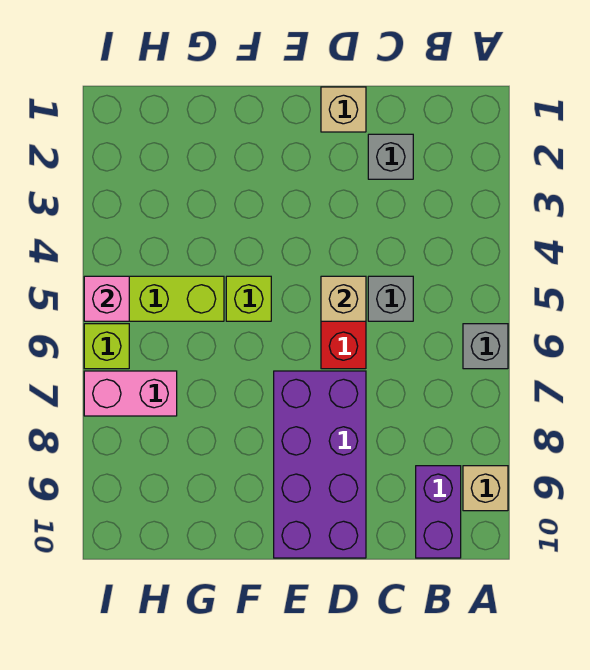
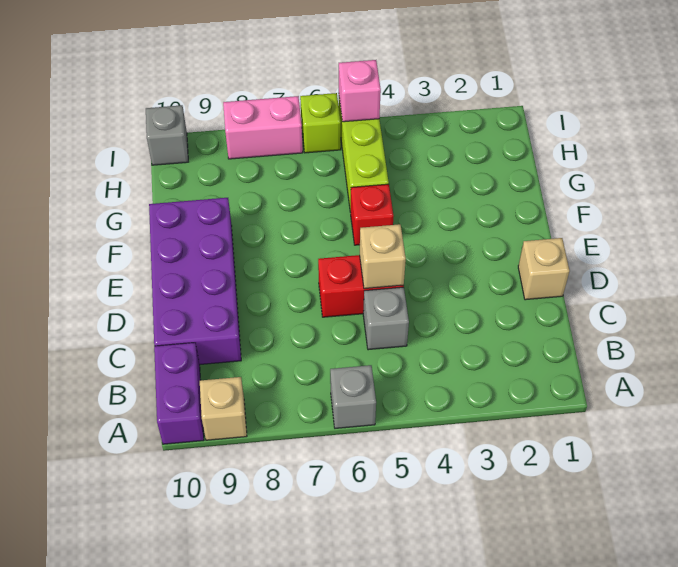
purple 1x2 brick [416,466,461,558] -> purple 1x2 brick turned to [154,343,204,444]
grey 1x1 brick [368,134,413,179] -> grey 1x1 brick moved to [146,105,188,165]
purple 2x4 brick [274,371,366,558] -> purple 2x4 brick turned to [149,198,241,365]
lime 1x1 brick [226,276,271,321] -> red 1x1 brick [351,184,394,245]
pink 1x2 brick [84,371,177,416] -> pink 1x2 brick turned to [223,96,303,159]

